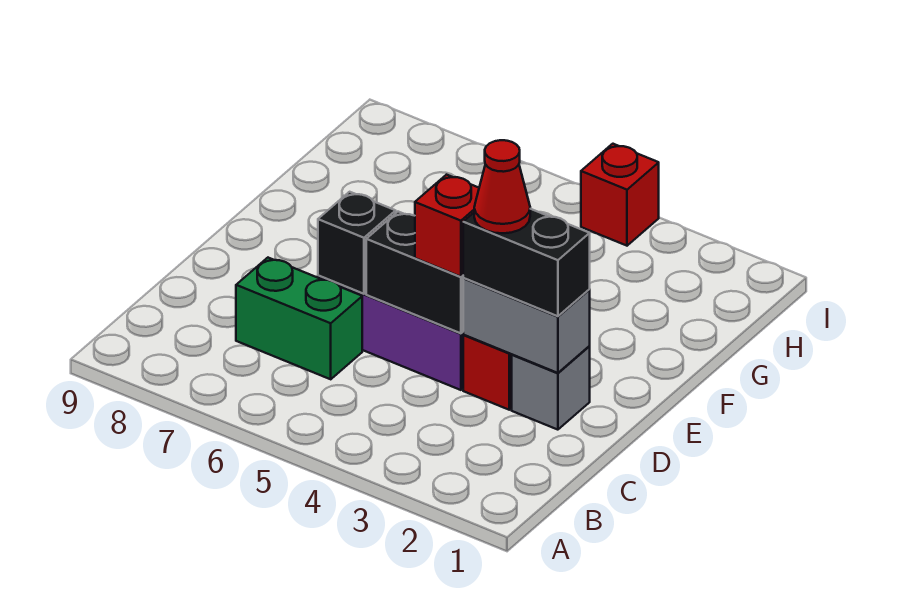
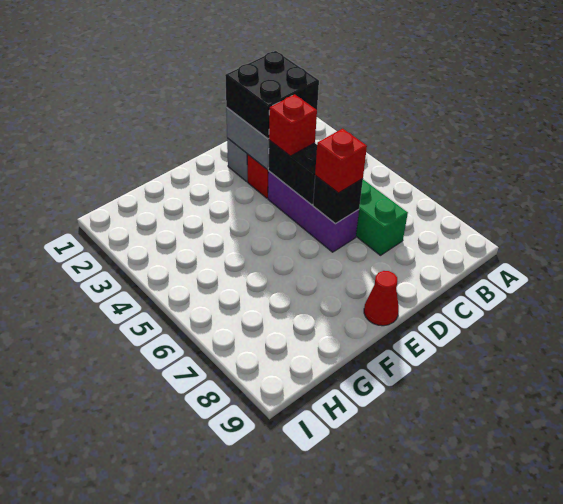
black 1x2 brick [463,209,590,316] -> black 2x2 brick [225,51,319,139]
red 1x1 cone [474,140,530,233] -> red 1x1 cone moved to [364,271,399,326]
red 1x1 brick [581,144,659,246] -> red 1x1 brick moved to [315,129,367,193]

